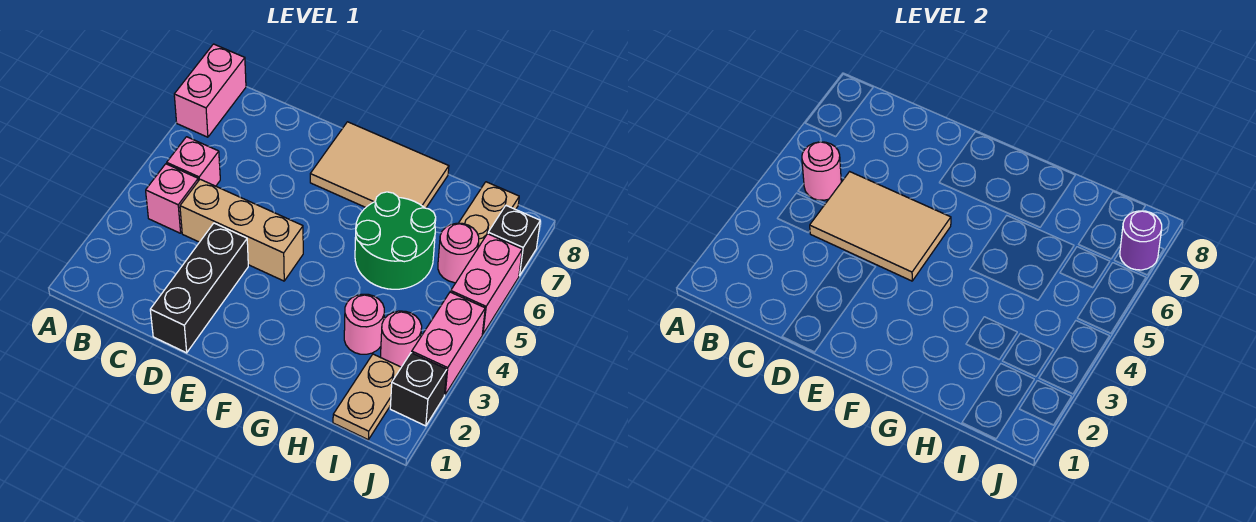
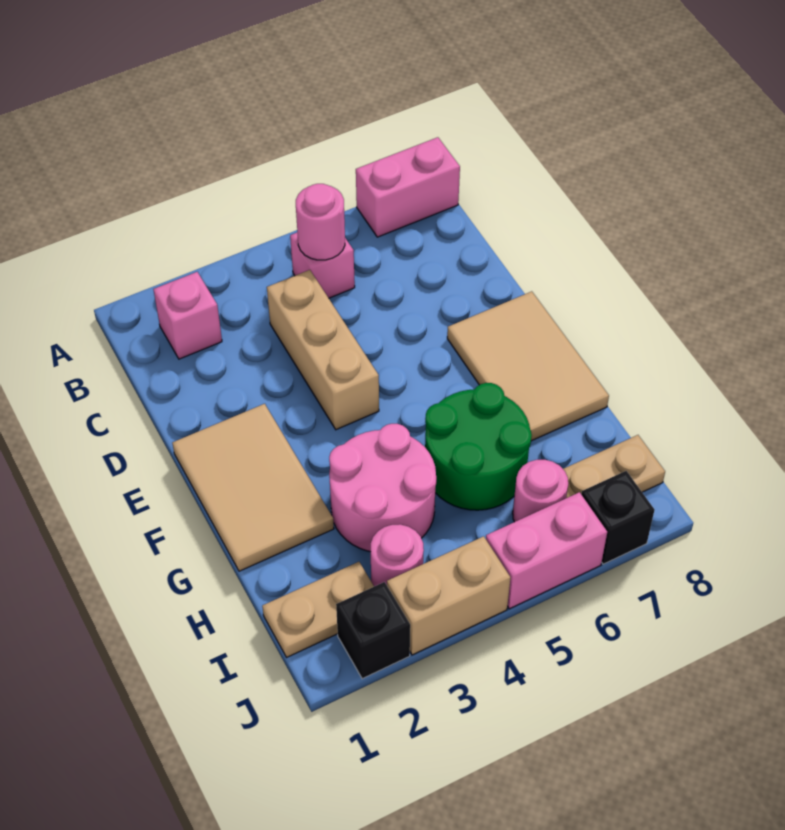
pink 1x1 brick [146,164,198,233] -> pink 1x1 brick moved to [153,272,222,359]
tan 2x3 tile [810,172,951,281] -> tan 2x3 tile moved to [172,404,334,571]
black 1x3 brick [150,223,248,353] -> none
pink 1x1 round brick [344,294,384,354] -> pink 2x2 round brick [329,424,436,552]
pink 1x2 brick [412,292,485,394] -> tan 1x2 brick [387,536,510,655]
purple 1x1 round brick [1120,211,1162,270] -> none

